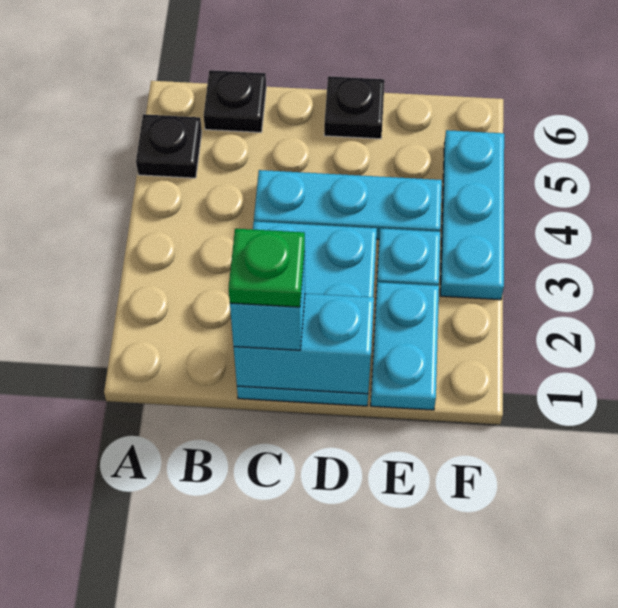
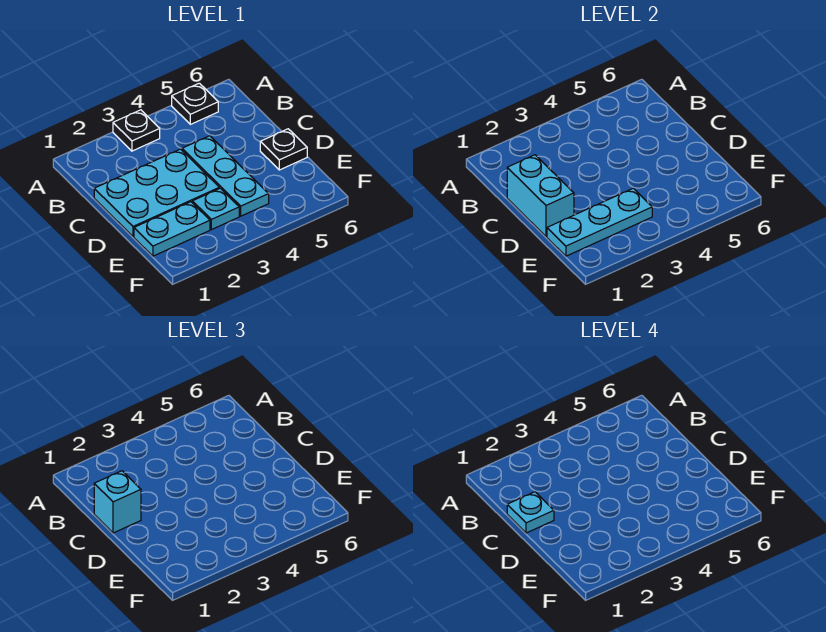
black 1x1 plate [204,70,266,132] -> black 1x1 plate moved to [113,110,160,151]
green 1x1 plate [229,229,305,307] -> cyan 1x1 plate [507,492,554,533]
cyan 1x3 plate [440,130,504,300] -> cyan 1x3 plate moved to [547,188,652,256]

